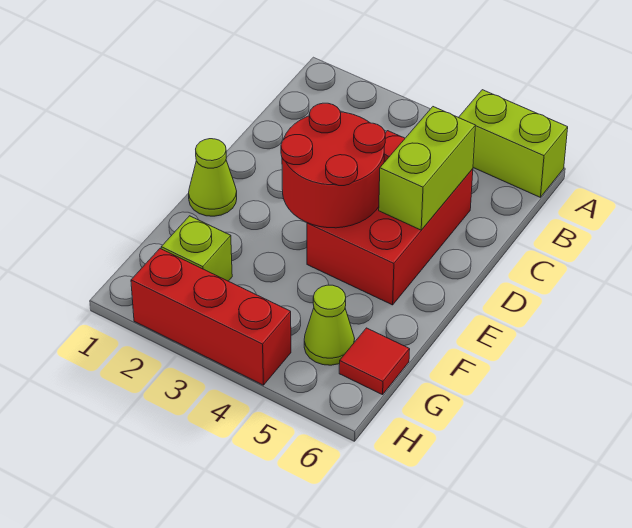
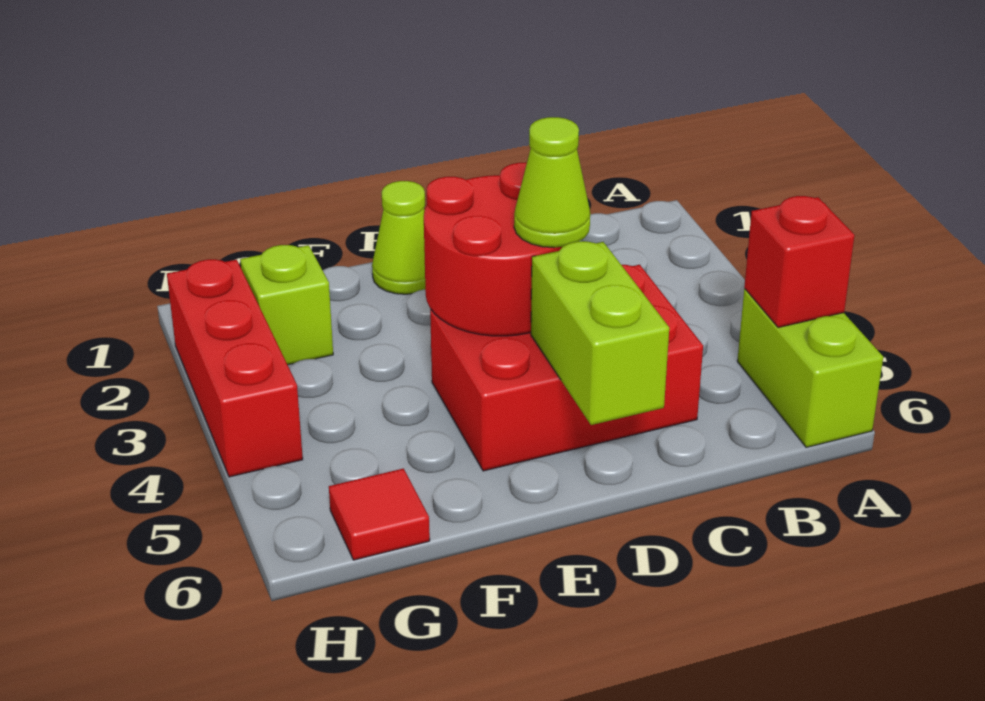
none -> red 1x1 brick [744,196,855,328]
lime 1x2 brick [379,107,476,230] -> lime 1x2 brick turned to [531,241,669,425]
lime 1x1 cone [304,285,355,365] -> lime 1x1 cone moved to [514,117,590,248]

